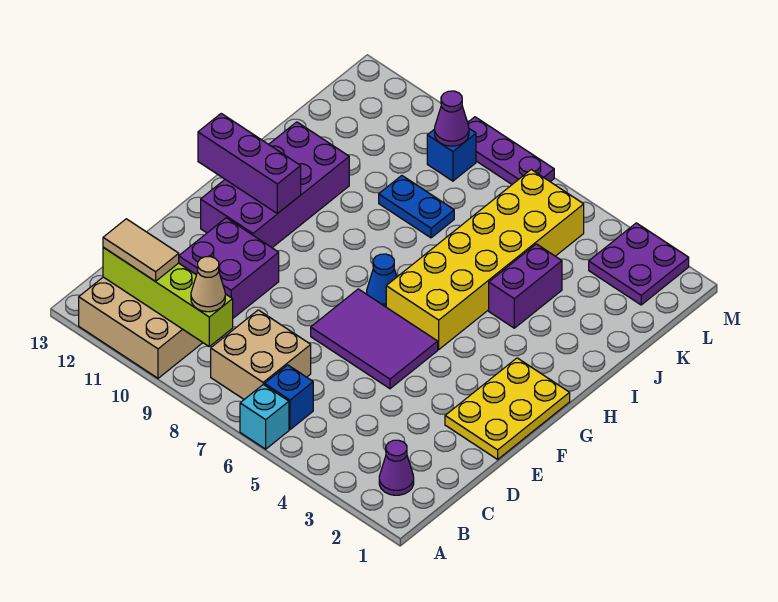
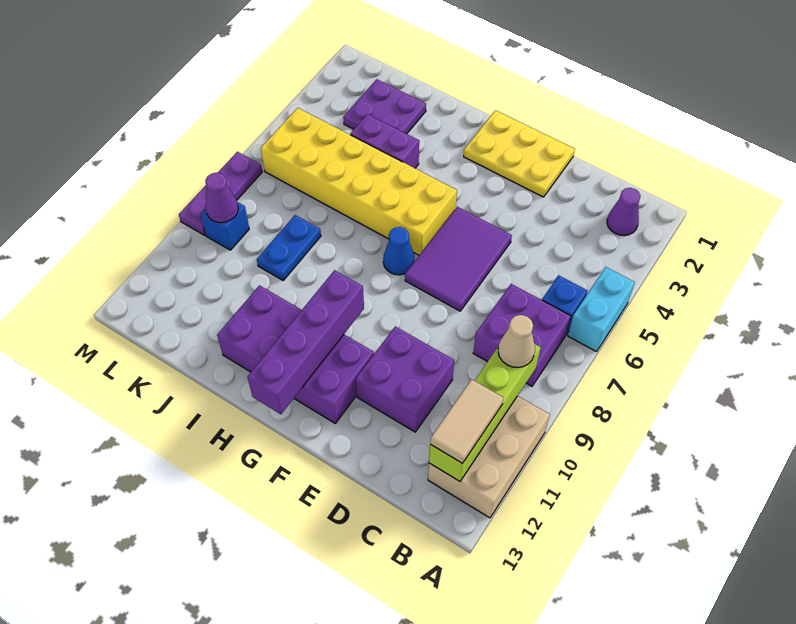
cyan 1x1 brick [240,384,289,449] -> cyan 1x2 brick [568,267,635,352]
tan 2x2 brick [211,310,311,399] -> purple 2x2 brick [473,284,571,386]
purple 1x3 brick [198,114,301,214] -> purple 1x4 brick [247,270,364,414]
purple 2x2 plate [589,223,689,305] -> purple 2x2 plate moved to [343,79,426,134]

